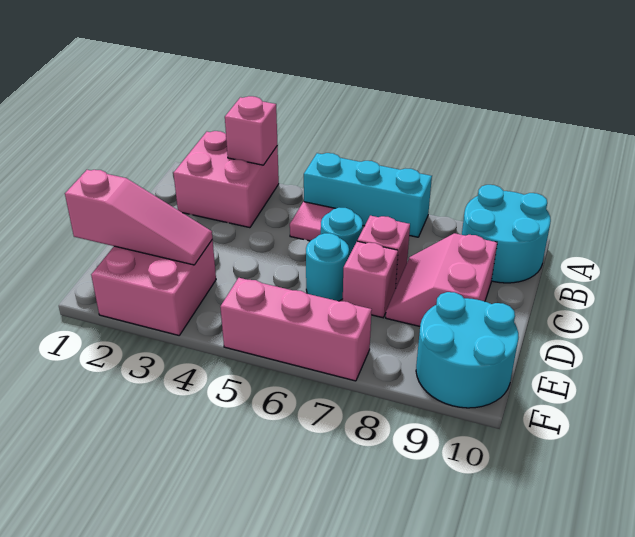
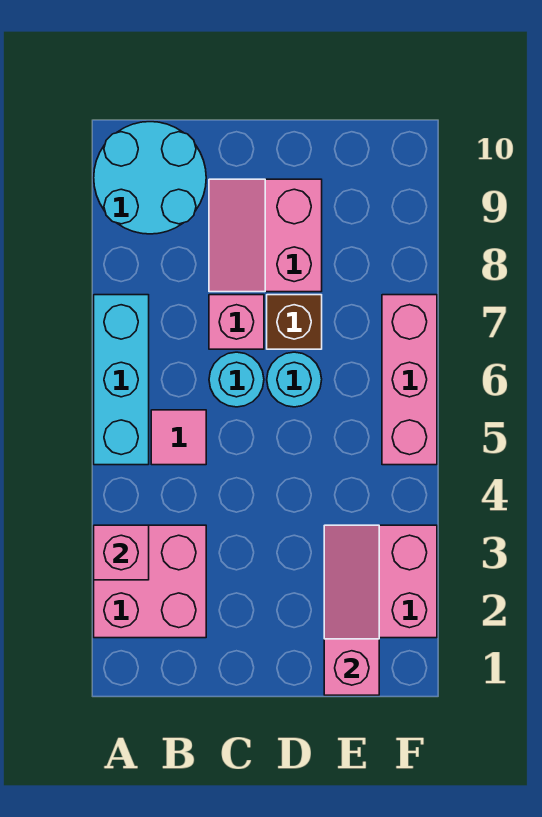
pink 2x2 slope [386,233,497,326] -> pink 2x2 slope turned to [209,179,322,292]
pink 1x1 brick [343,241,398,318] -> brown 1x1 brick [267,295,322,349]
cyan 2x2 round brick [416,292,519,408] -> none

